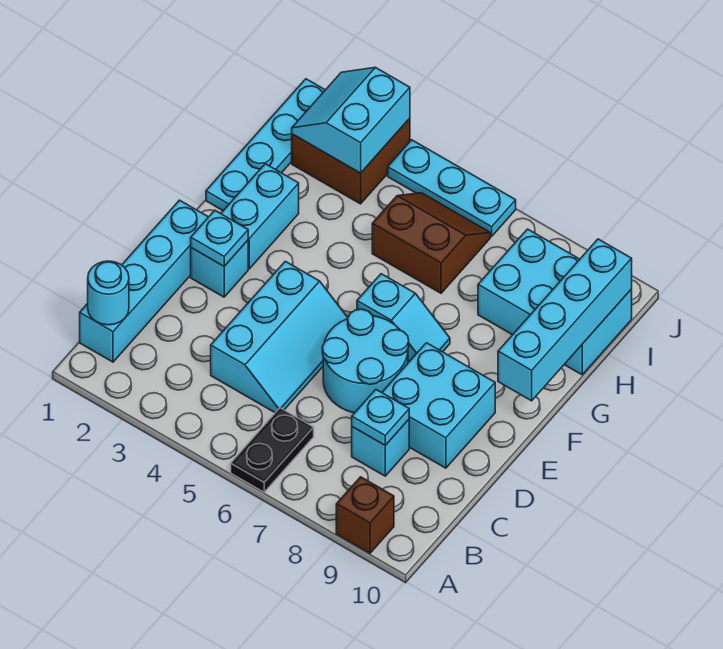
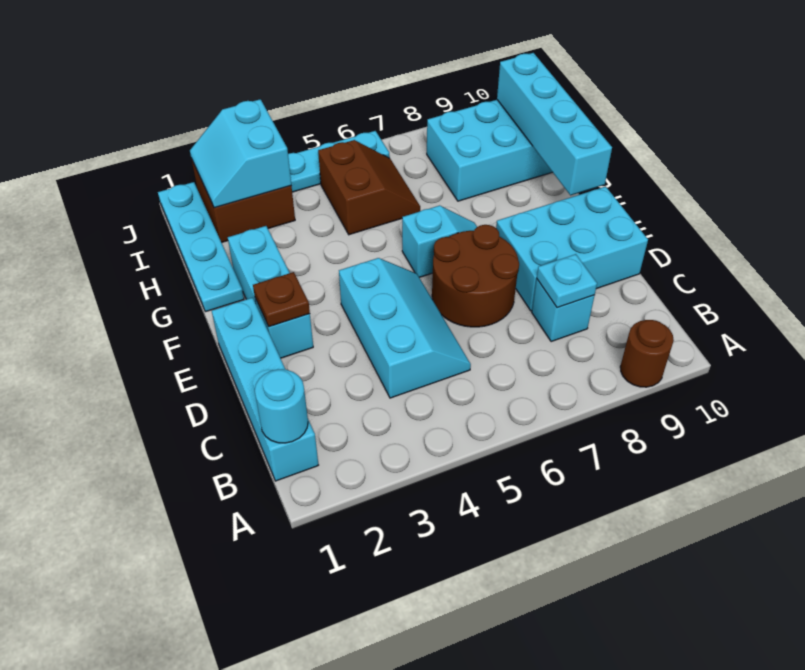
black 1x2 plate [231,408,314,492] -> none
brown 1x1 brick [336,477,394,553] -> brown 1x1 round brick [620,320,674,387]
cyan 2x2 round brick [322,309,409,413] -> brown 2x2 round brick [432,225,519,327]
cyan 2x2 brick [382,343,495,468] -> cyan 2x3 brick [496,186,648,311]
cyan 1x1 plate [191,210,248,266] -> brown 1x1 plate [253,272,310,327]
brown 2x2 slope [372,193,490,293] -> brown 2x2 slope turned to [318,140,420,235]

